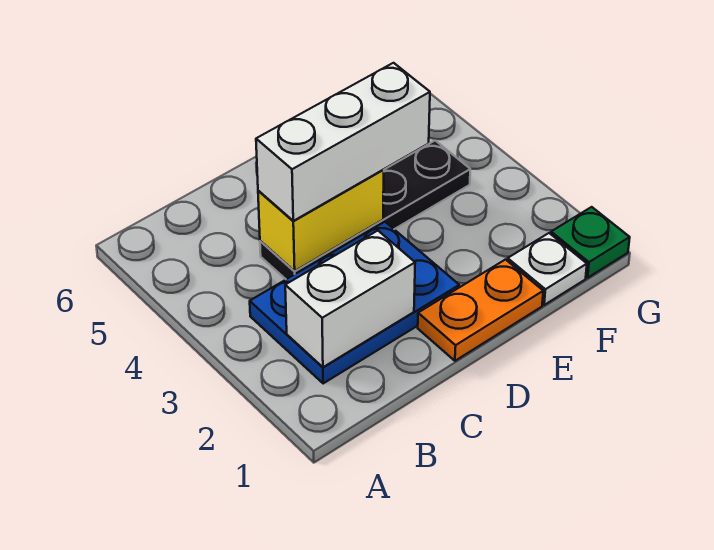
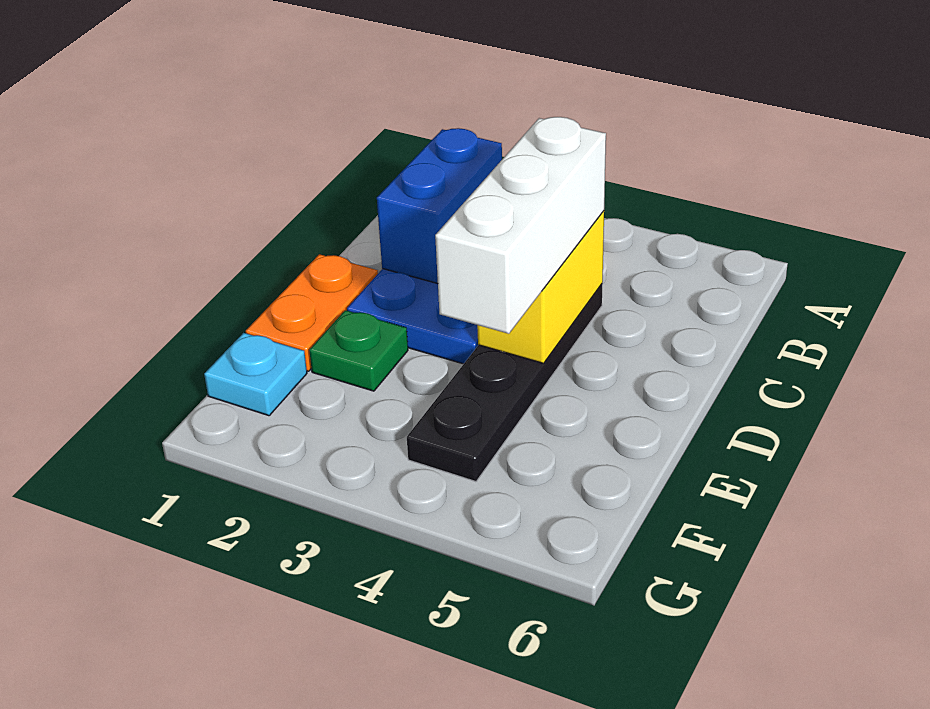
white 1x2 brick [285,231,415,367] -> blue 1x2 brick [377,128,502,284]
white 1x1 plate [508,233,587,305] -> cyan 1x1 plate [204,333,307,416]
green 1x1 plate [551,207,630,278] -> green 1x1 plate moved to [309,310,408,391]

